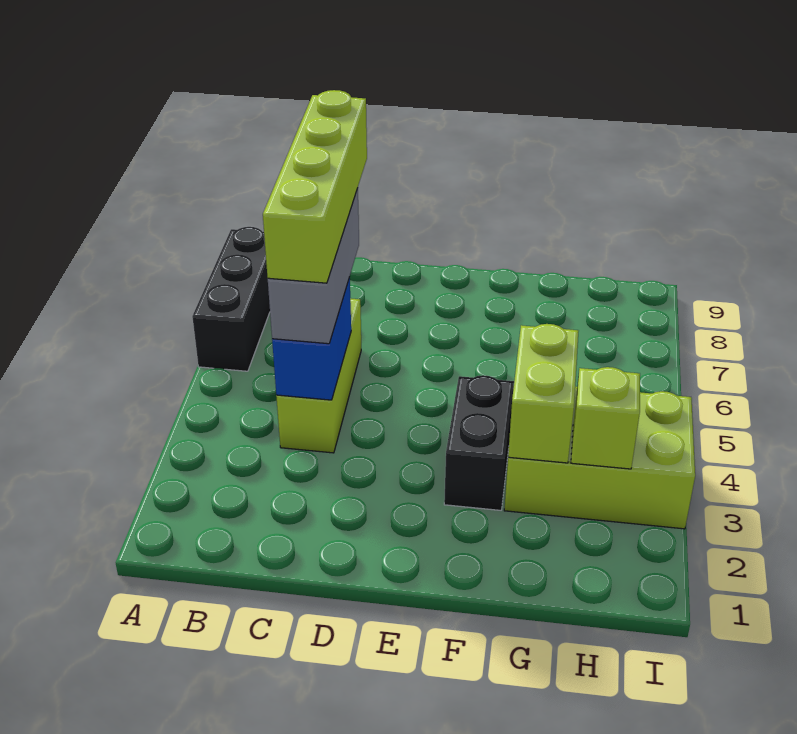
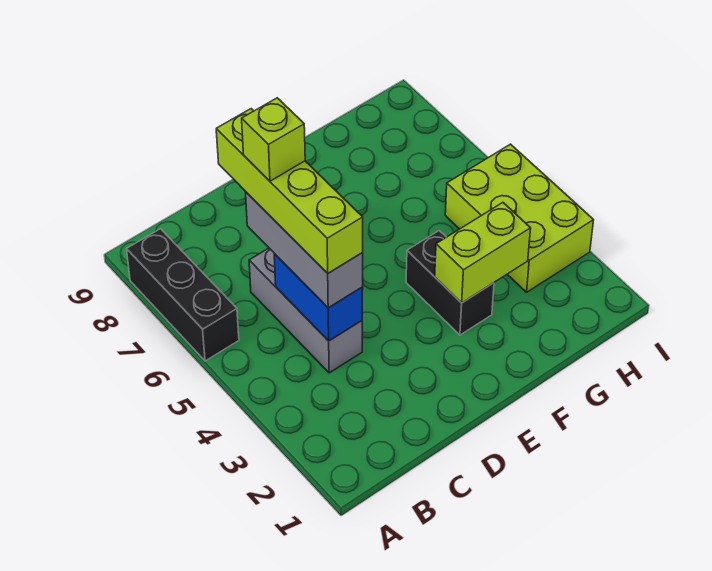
lime 1x3 brick [276,298,361,453] -> grey 1x3 brick [249,248,362,373]
lime 2x3 brick [504,387,695,529] -> lime 2x3 brick turned to [445,144,594,292]
lime 1x2 brick [508,324,578,463] -> lime 1x2 brick turned to [435,203,531,303]
lime 1x1 brick [571,367,640,469] -> lime 1x1 brick moved to [242,98,305,181]

